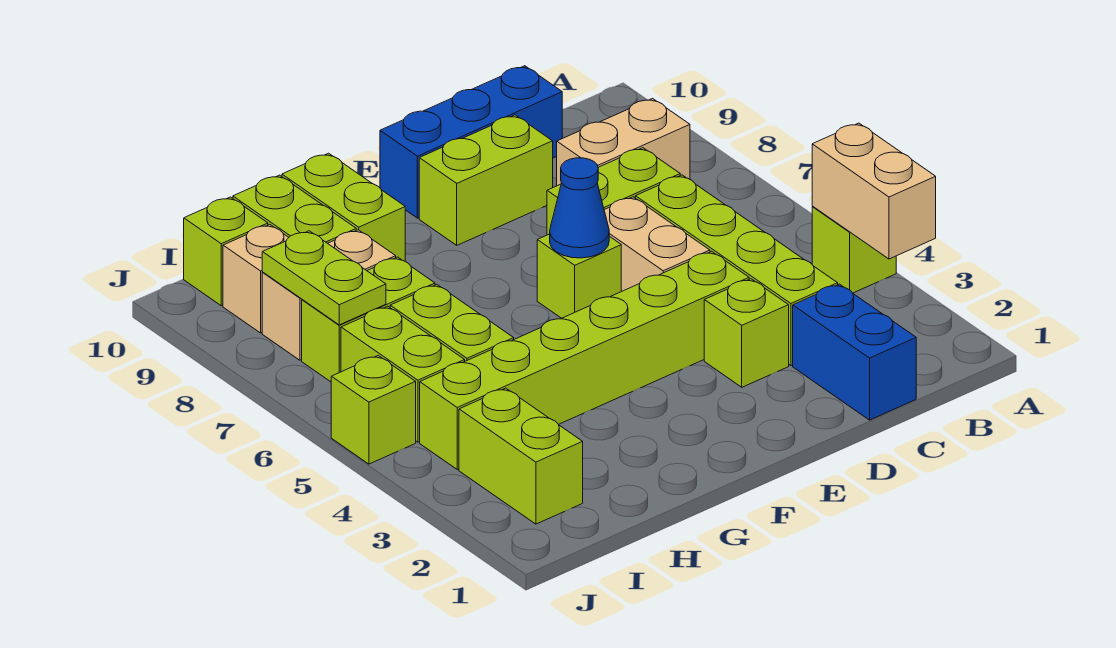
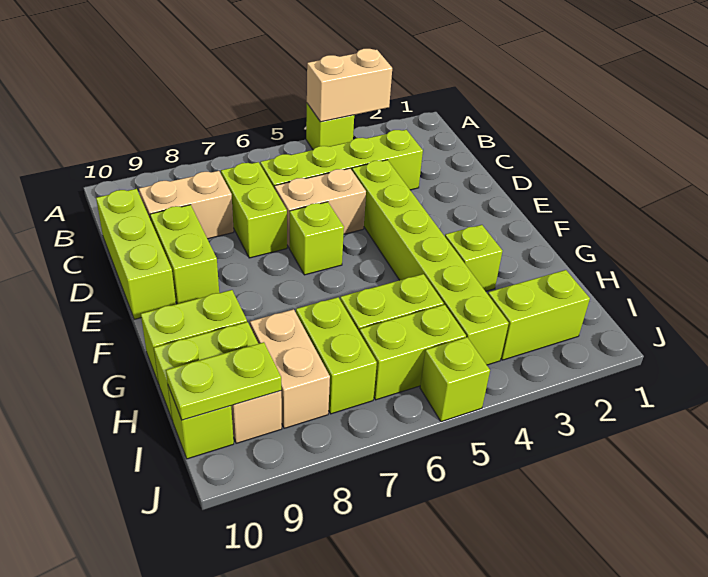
tan 1x2 brick [557,99,690,186] -> tan 1x2 brick turned to [139,171,234,239]
blue 1x2 brick [793,284,916,420] -> none
blue 1x3 brick [380,66,562,218] -> lime 1x3 brick [96,189,176,319]
lime 1x1 brick [704,279,789,387] -> lime 1x1 brick moved to [445,225,502,291]
blue 1x1 cone [550,158,609,258] -> none
lime 1x2 plate [262,231,386,325] -> lime 1x2 plate moved to [166,342,281,420]

